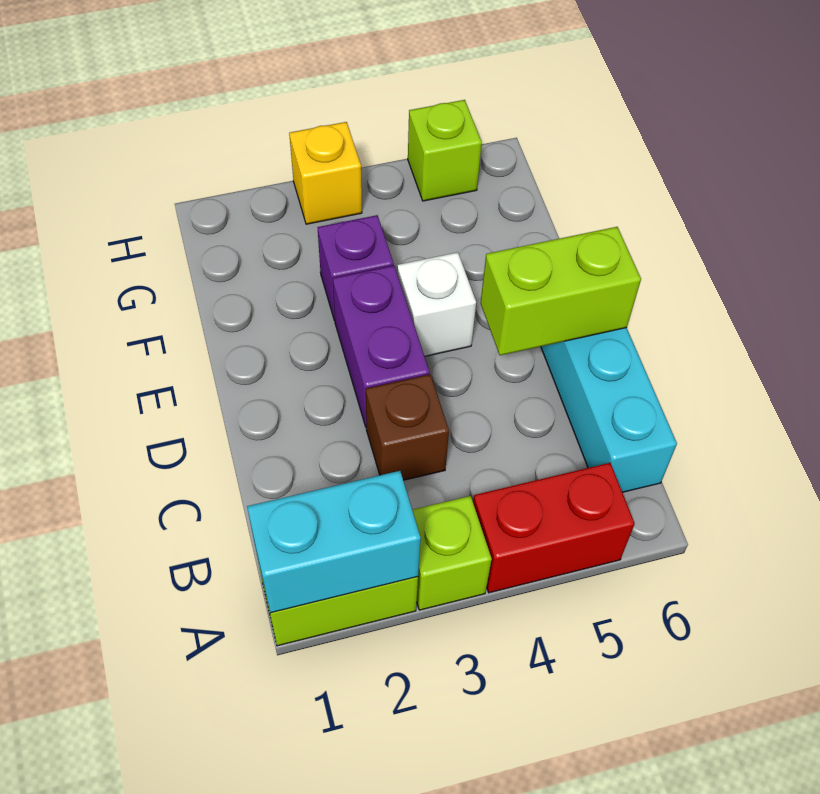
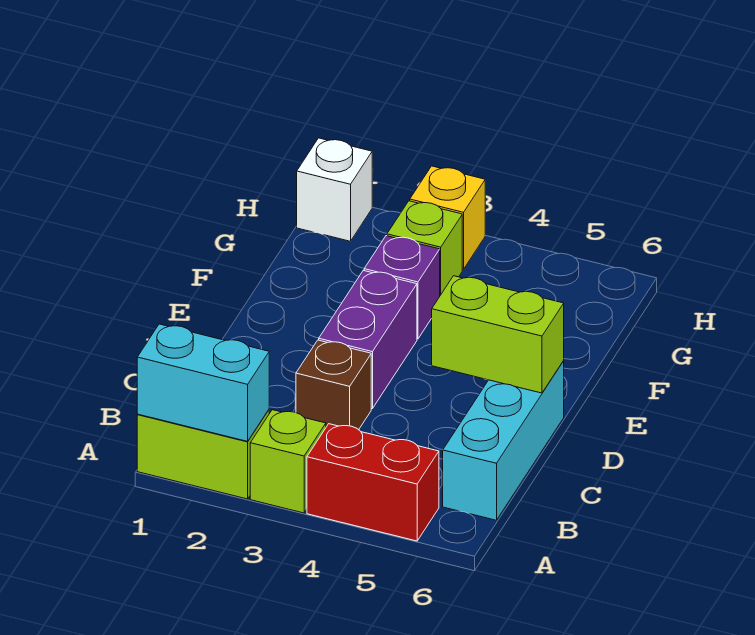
white 1x1 brick [397,252,476,356] -> white 1x1 brick moved to [297,138,372,241]
lime 1x1 brick [408,100,482,201] -> lime 1x1 brick moved to [387,201,462,295]

